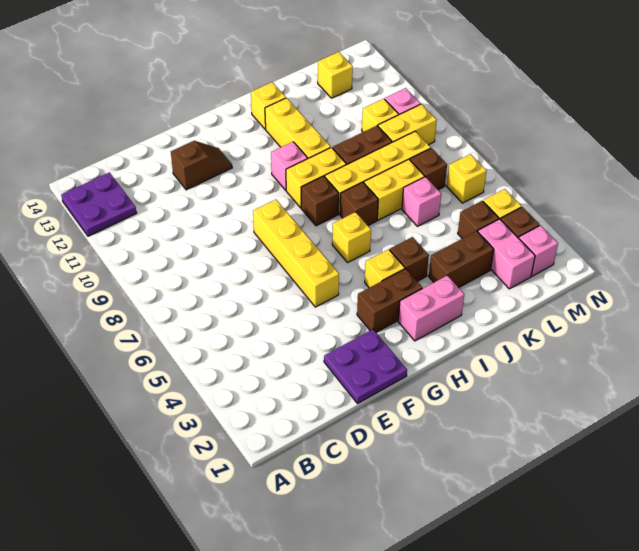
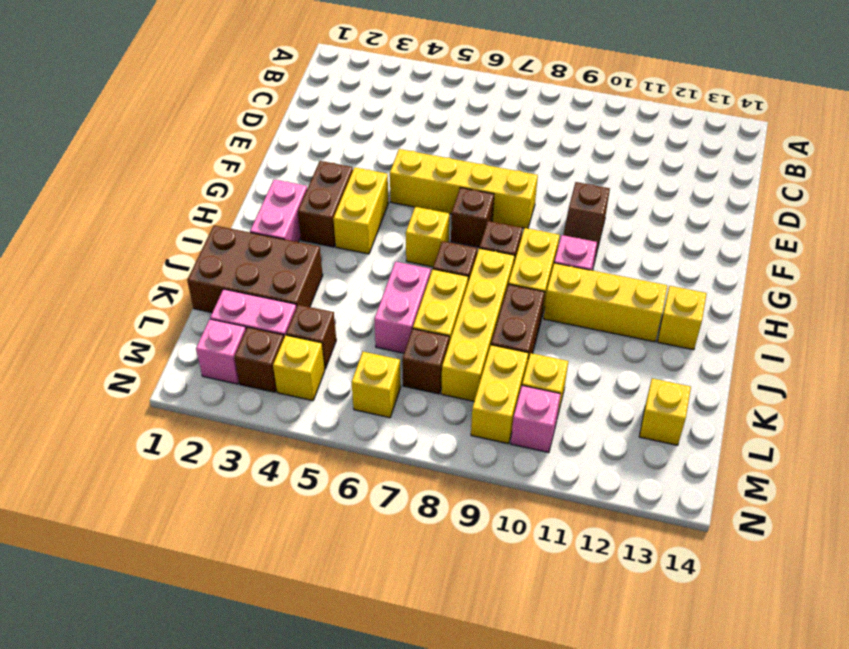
purple 2x2 plate [61,172,136,236] -> none
purple 2x2 plate [324,329,407,403] -> none
brown 1x2 slope [171,141,232,190] -> brown 1x2 slope moved to [563,182,610,266]
yellow 1x1 brick [365,249,405,288] -> yellow 1x2 brick [333,167,388,254]
brown 1x1 brick [390,237,429,281] -> brown 1x1 brick moved to [451,188,494,247]
brown 1x2 brick [429,231,494,288] -> brown 2x3 brick [187,225,323,313]
pink 1x1 brick [402,177,441,226] -> pink 1x2 brick [374,262,431,353]

